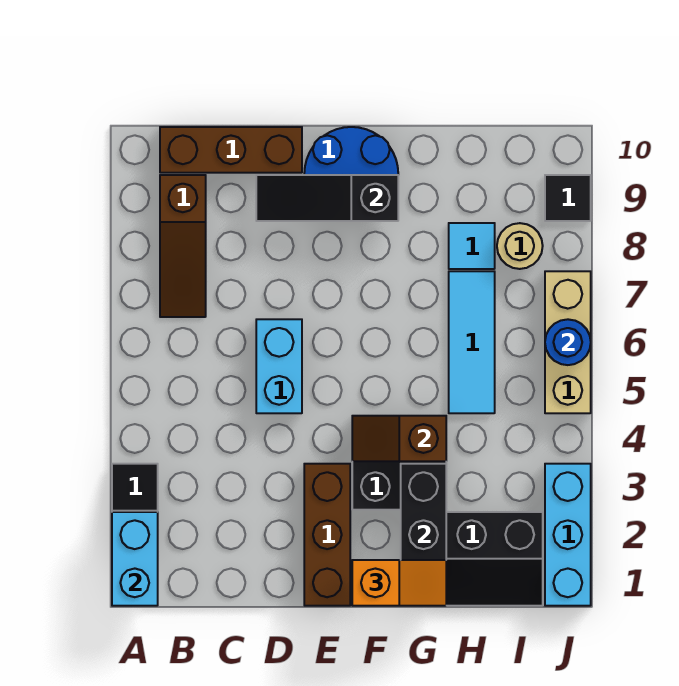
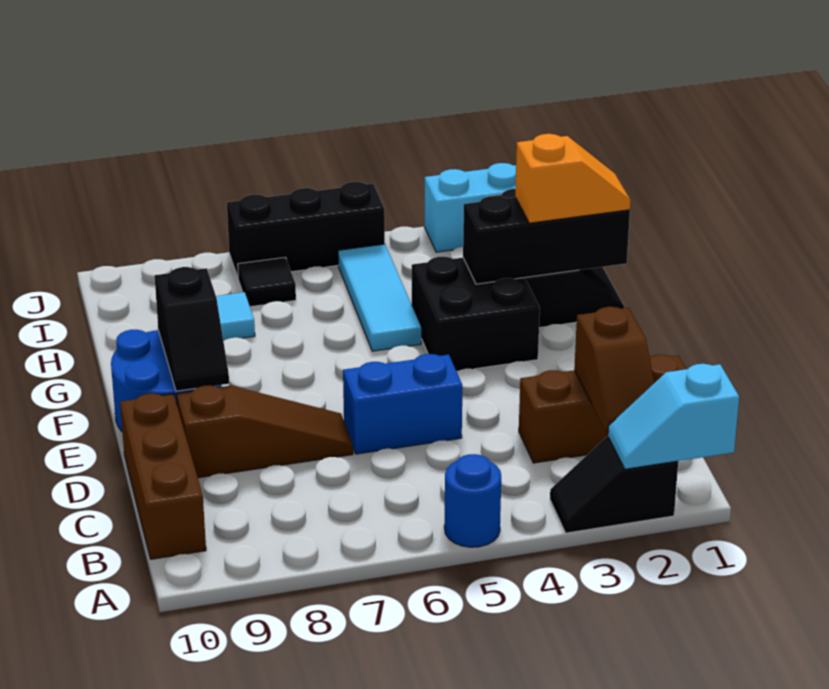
cyan 1x2 brick [112,512,158,606] -> cyan 1x2 slope [608,364,739,469]
brown 1x3 slope [160,175,206,317] -> brown 1x3 slope moved to [177,385,353,478]
cyan 1x2 brick [256,319,302,413] -> blue 1x2 brick [343,354,462,454]
black 1x3 slope [256,175,398,221] -> black 1x2 slope [155,267,229,391]
brown 1x3 brick [304,464,350,606] -> brown 1x3 brick moved to [519,355,686,463]
orange 1x2 slope [352,560,446,606] -> orange 1x2 slope turned to [515,134,631,223]
brown 1x2 slope [352,416,446,461] -> brown 1x2 slope moved to [574,307,654,434]
cyan 1x3 tile [449,271,495,413] -> cyan 1x3 tile turned to [338,244,421,351]
tan 1x1 round brick [497,223,543,269] -> none
tan 1x3 brick [545,271,591,413] -> black 1x3 brick [227,182,385,277]
blue 1x1 round brick [545,319,591,365] -> blue 1x1 round brick moved to [444,454,501,547]
black 1x1 tile [545,175,591,221] -> black 1x1 tile moved to [238,257,296,307]

